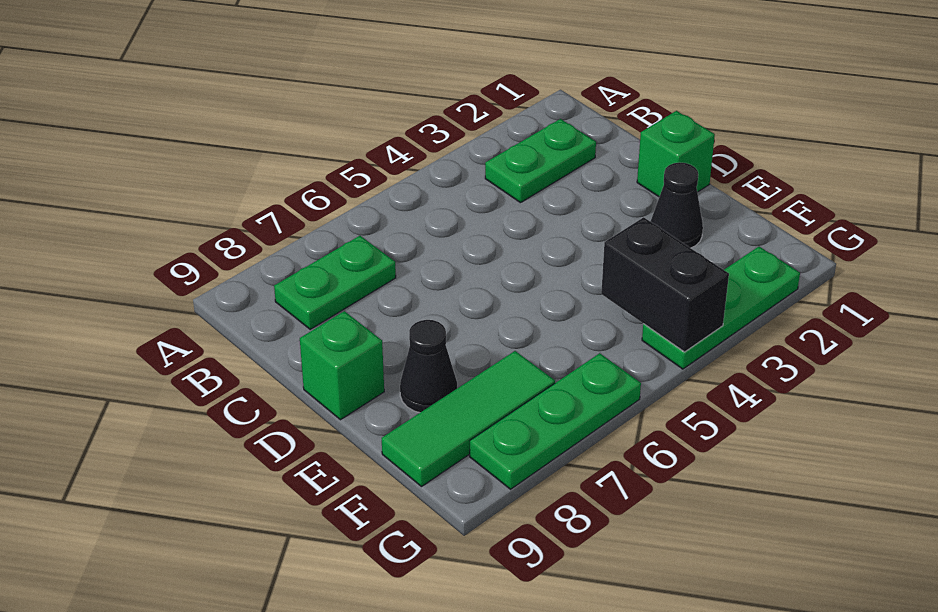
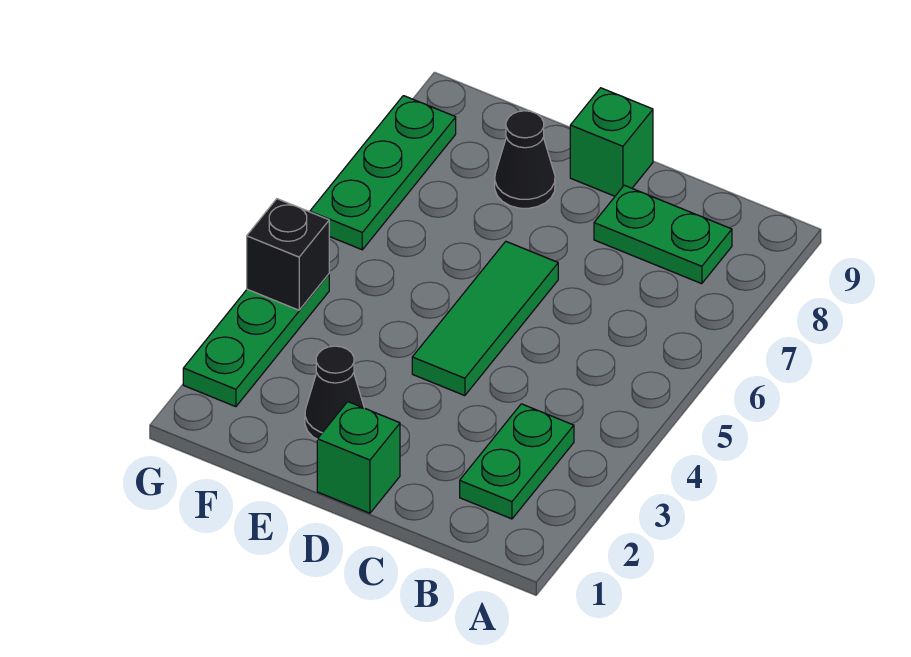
green 1x2 plate [274,236,396,329] -> green 1x2 plate turned to [594,185,732,284]
black 1x2 brick [601,217,729,352] -> black 1x1 brick [247,199,329,310]
green 1x3 tile [382,351,555,487] -> green 1x3 tile moved to [412,242,558,396]

